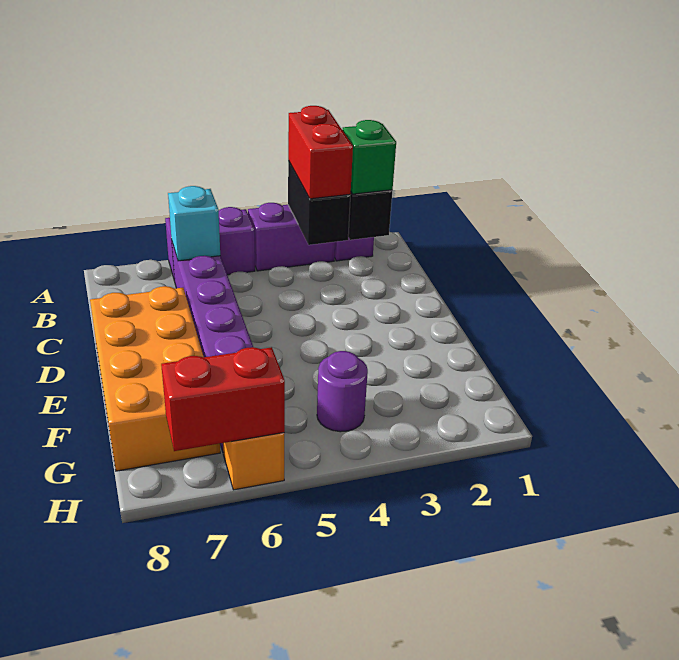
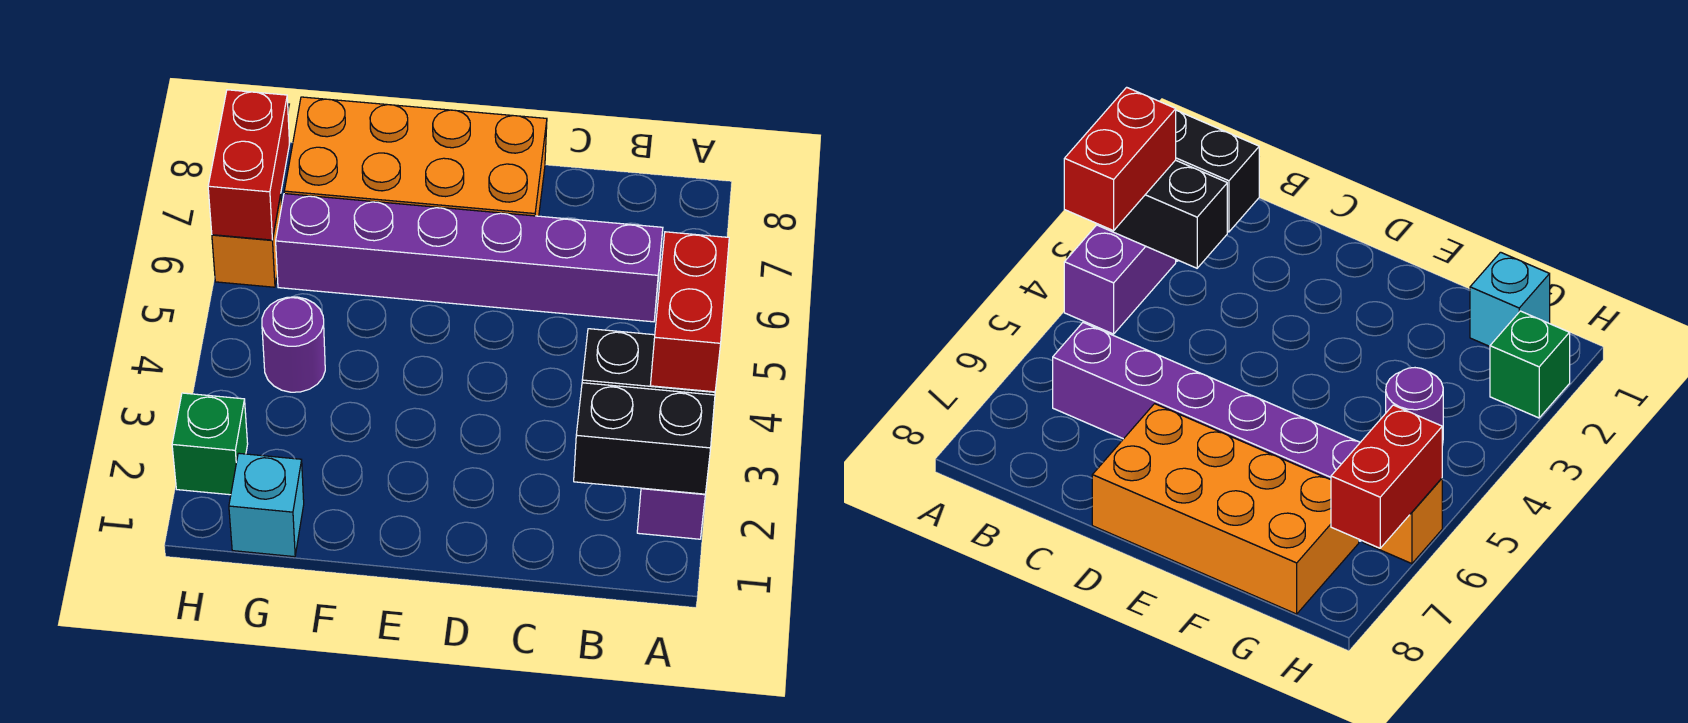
red 1x2 brick [288,106,353,199] -> red 1x2 brick turned to [650,232,729,392]
purple 1x2 brick [165,207,255,281] -> none
green 1x1 brick [343,120,396,194] -> green 1x1 brick moved to [172,393,248,495]
cyan 1x1 brick [168,186,220,261] -> cyan 1x1 brick moved to [229,453,304,557]

